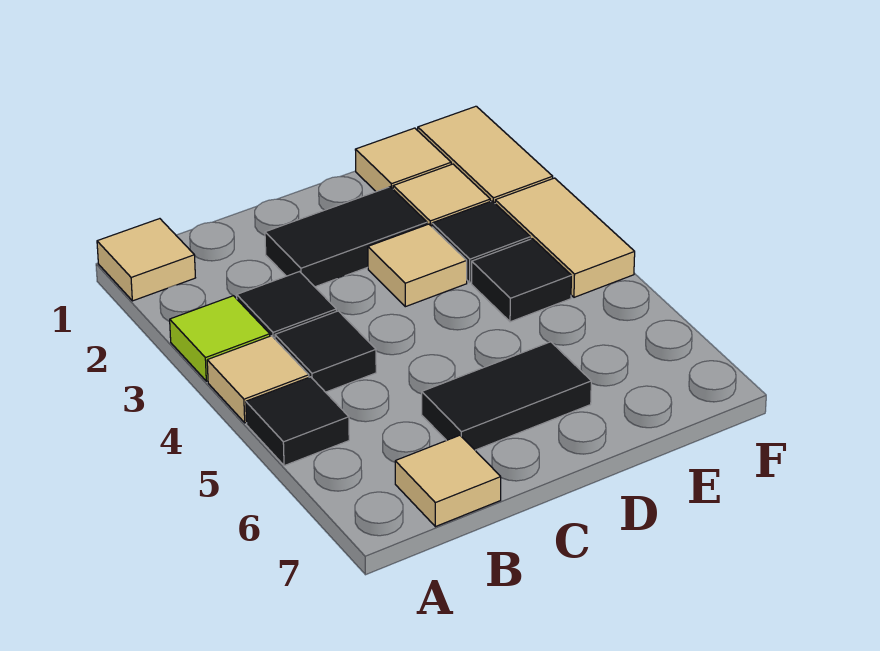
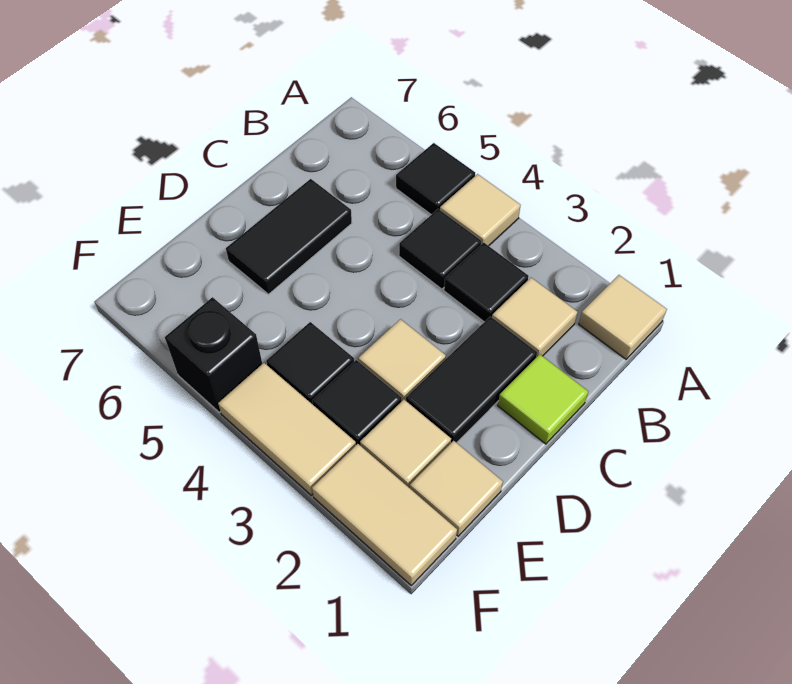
lime 1x1 tile [170,296,270,381] -> lime 1x1 tile moved to [498,354,588,444]
tan 1x1 tile [395,435,501,527] -> tan 1x1 tile moved to [492,278,578,357]
none -> black 1x1 brick [165,297,262,412]

